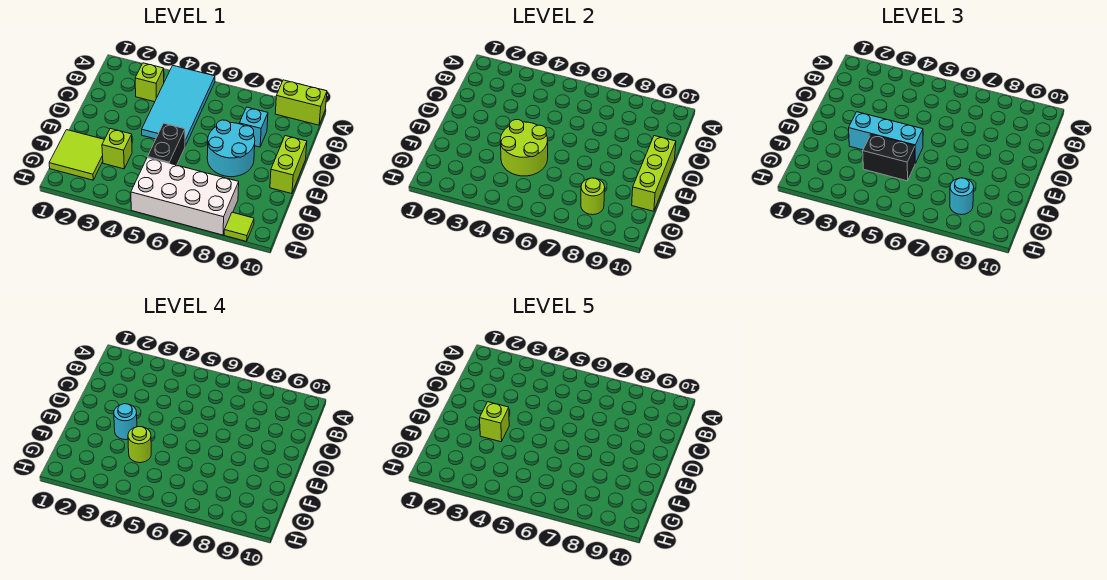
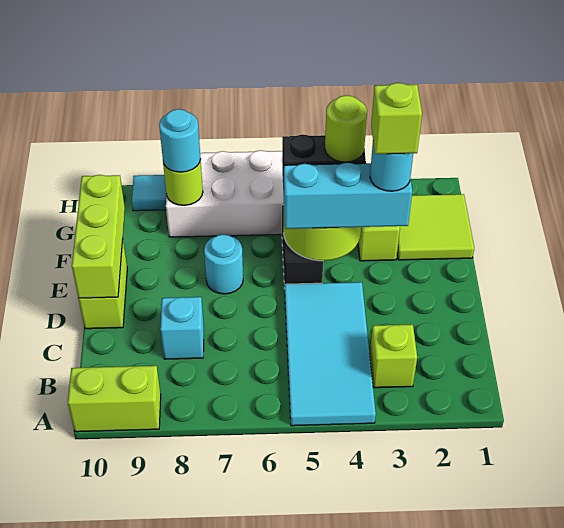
cyan 2x2 round brick [207,120,255,177] -> cyan 1x1 round brick [204,235,243,294]
lime 1x1 tile [224,212,254,241] -> cyan 1x1 tile [132,175,166,211]

